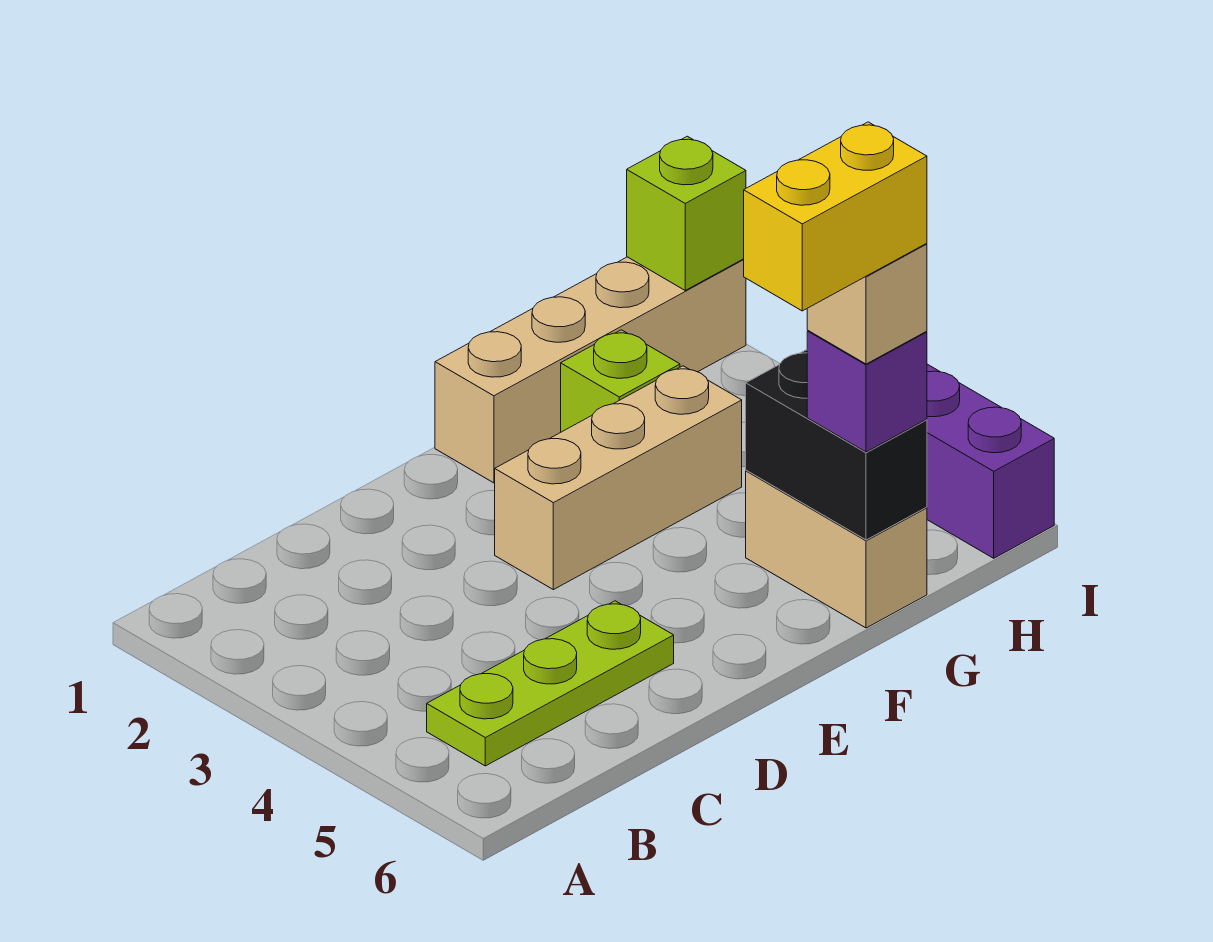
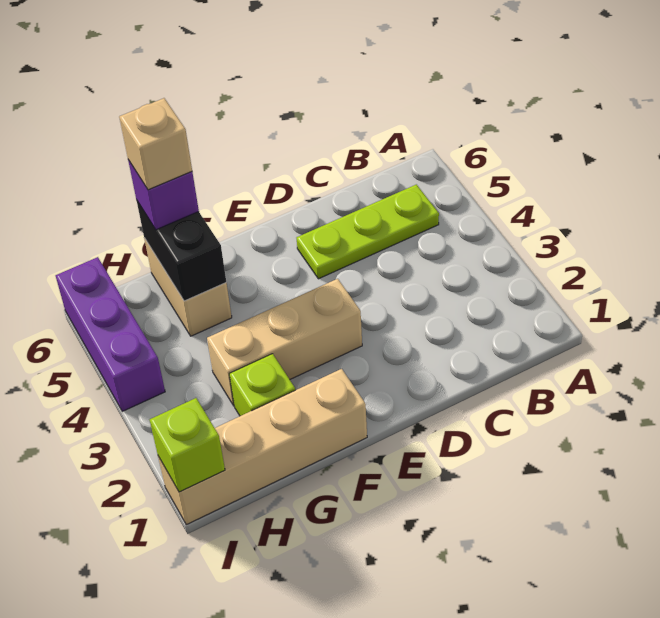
yellow 1x2 brick [744,122,927,311] -> none

